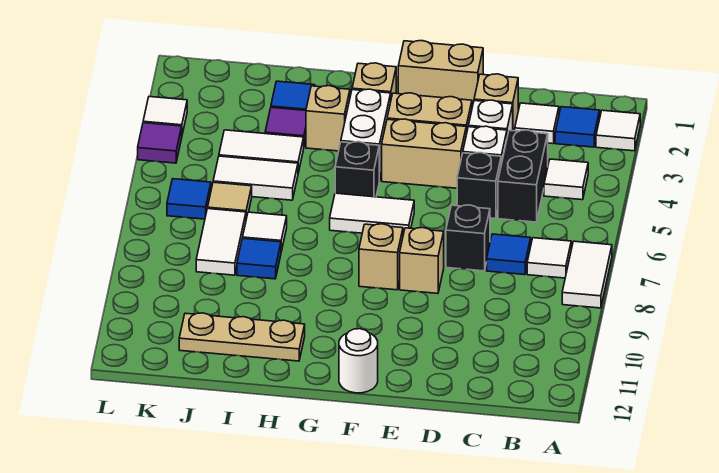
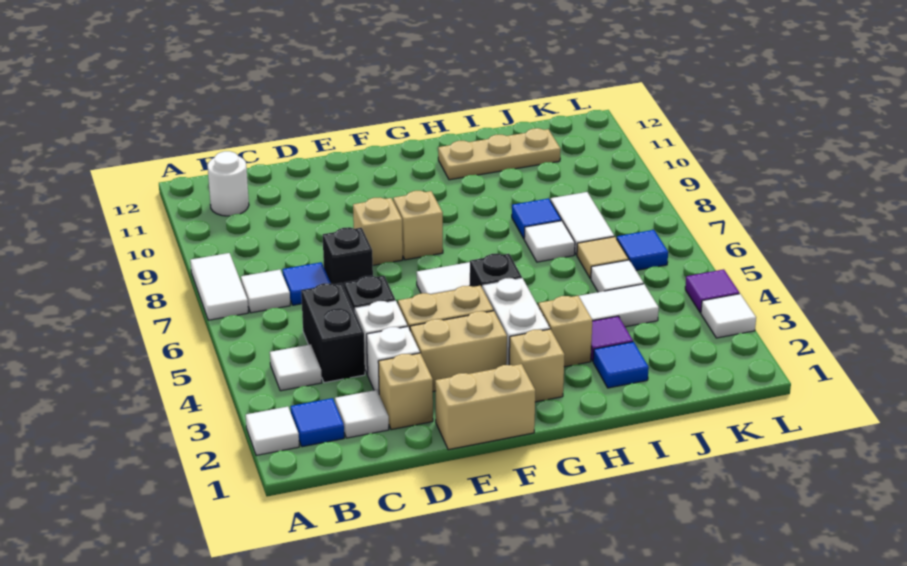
white 1x1 round brick [339,329,378,393] -> white 1x1 round brick moved to [208,151,249,216]
white 1x2 tile [213,156,298,200] -> white 1x1 tile [591,260,643,292]

